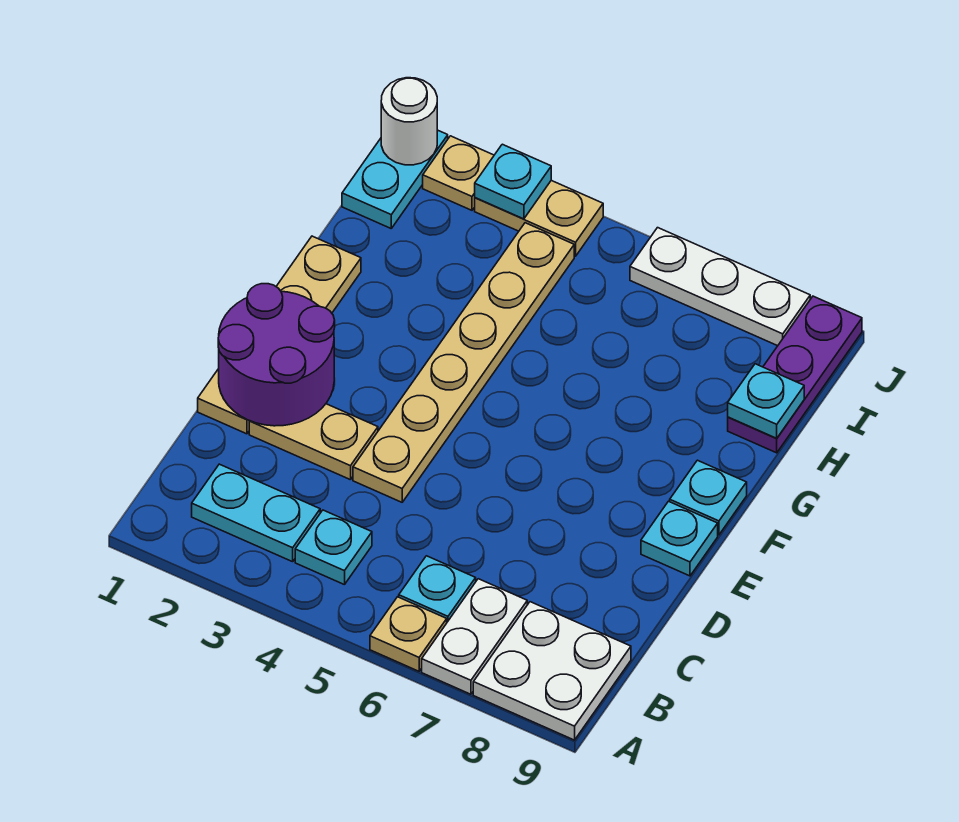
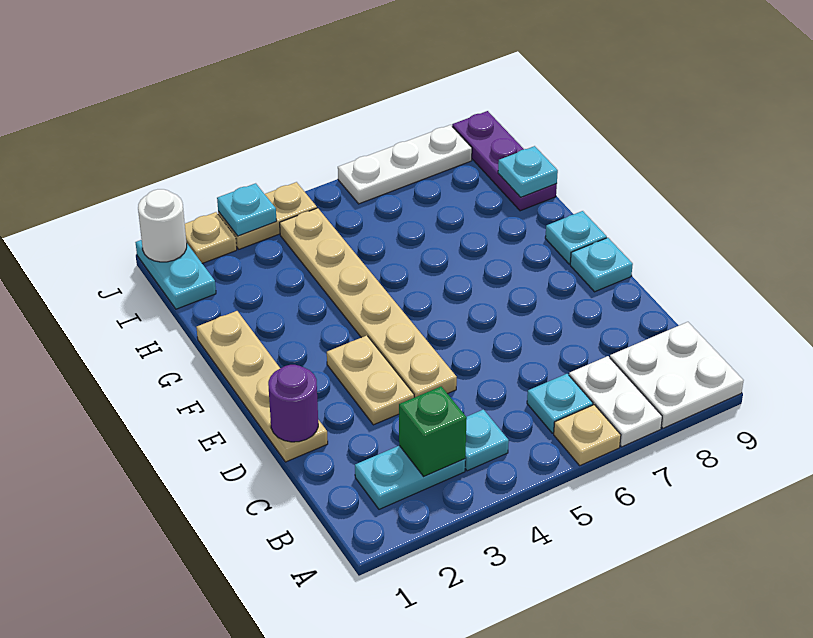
none -> green 1x1 brick [399,386,467,476]
purple 2x2 round brick [218,284,335,426] -> purple 1x1 round brick [268,365,318,442]
tan 1x2 plate [249,404,378,480] -> tan 1x2 plate turned to [327,335,414,425]

